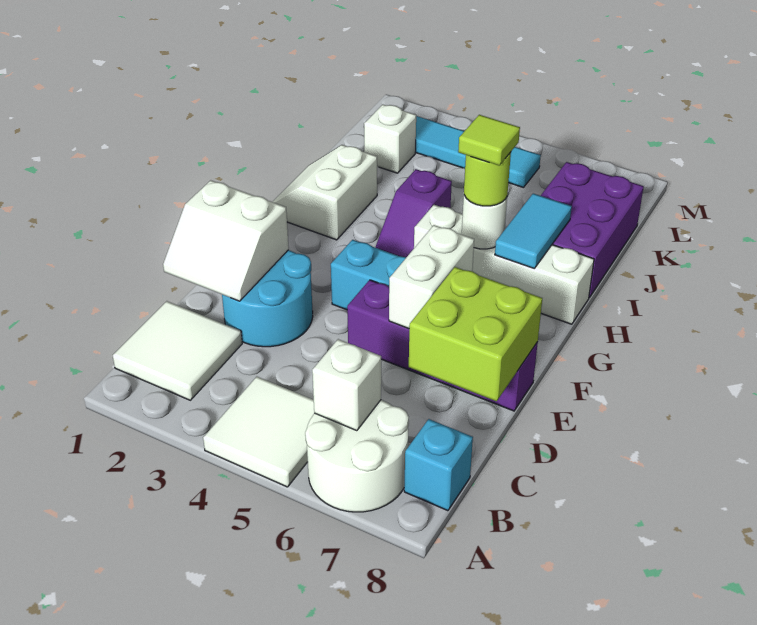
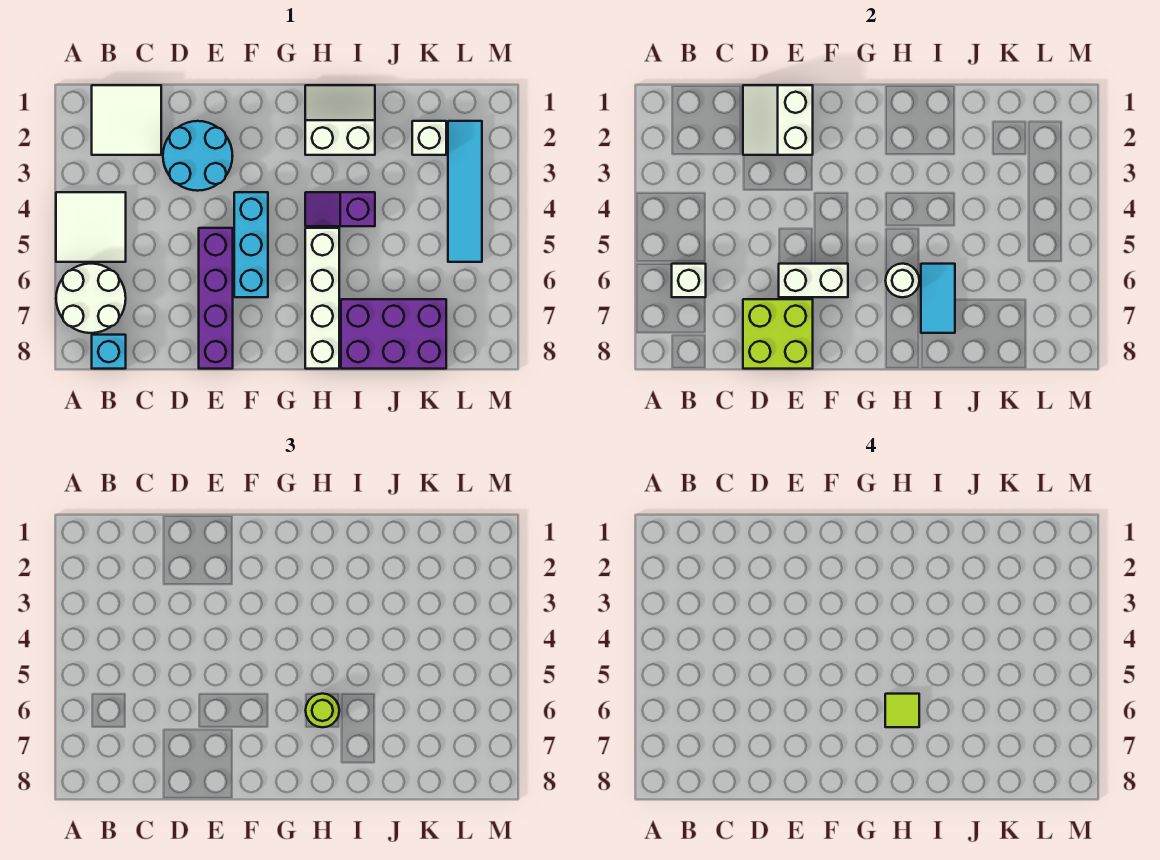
cyan 1x2 tile [495,194,572,268] -> cyan 1x2 tile turned to [921,264,955,333]

